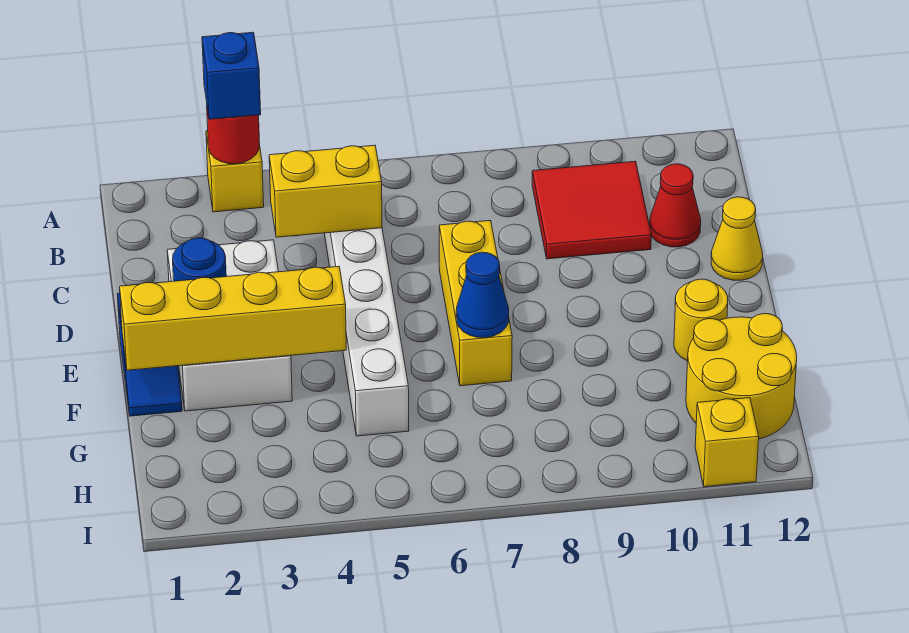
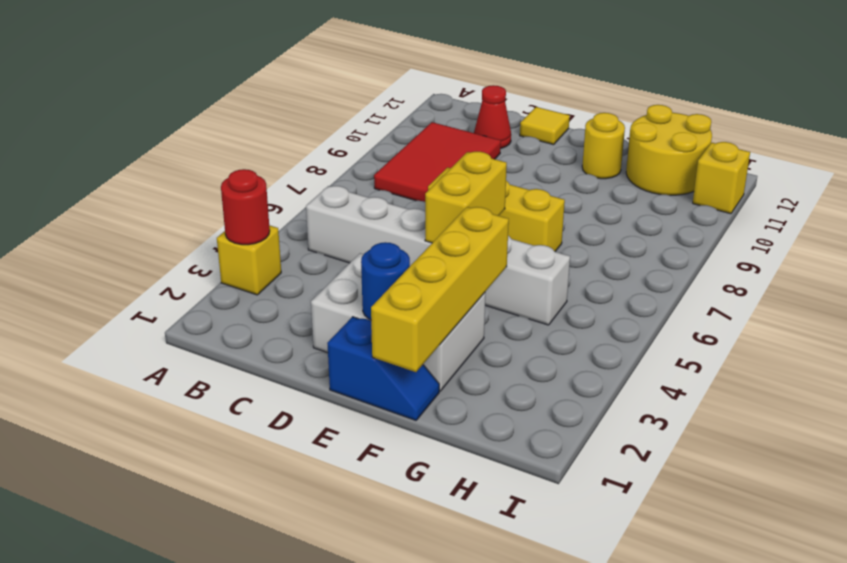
blue 1x1 brick [202,32,261,119] -> none
red 2x2 tile [532,161,651,259] -> red 2x3 tile [374,122,501,202]
yellow 1x2 brick [269,145,382,237] -> yellow 1x2 brick moved to [425,152,507,243]
yellow 1x1 cone [711,197,763,280] -> yellow 1x1 tile [520,107,570,145]
blue 1x1 cone [456,252,509,338] -> none

